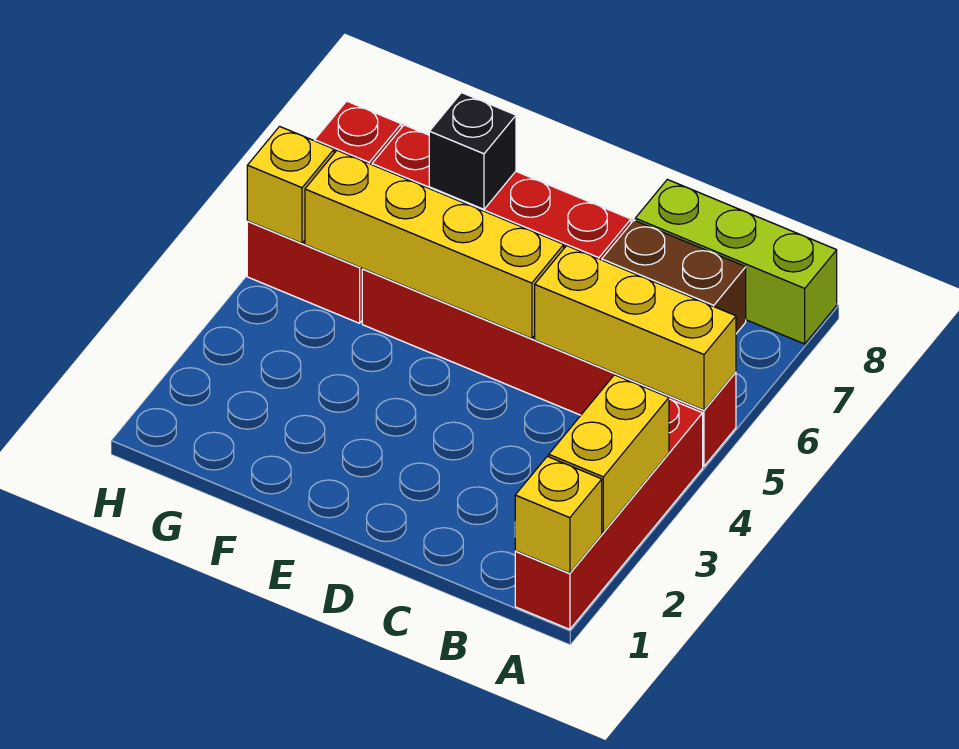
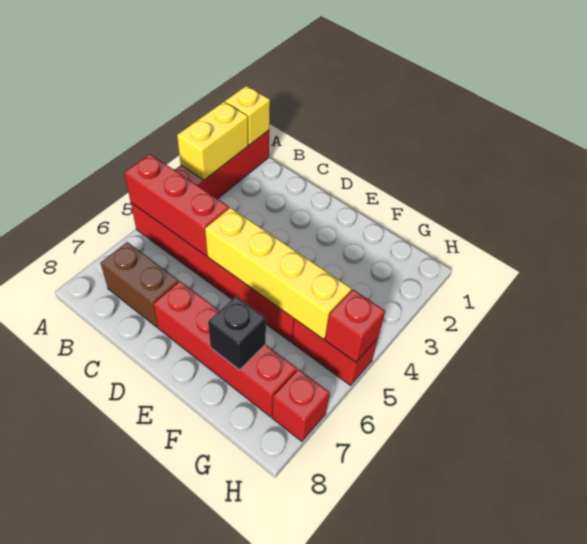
yellow 1x3 brick [535,246,736,410] -> red 1x3 brick [124,154,229,256]
lime 1x3 brick [635,179,837,344] -> none
yellow 1x1 brick [247,126,334,243] -> red 1x1 brick [325,290,385,362]

